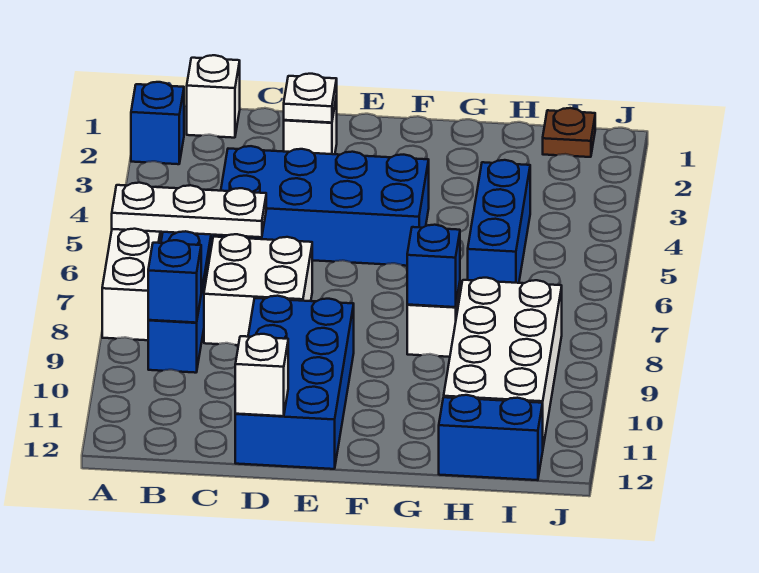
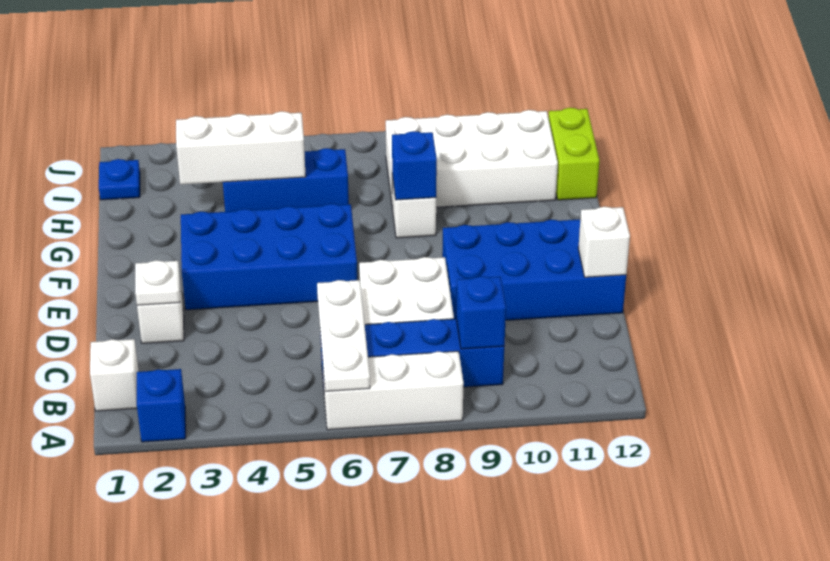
blue 2x4 brick [218,146,429,266] -> blue 2x4 brick turned to [181,204,357,310]
none -> white 1x3 brick [176,111,306,184]
blue 1x2 brick [439,395,543,480] -> lime 1x2 brick [548,108,599,200]
brown 1x1 plate [543,108,595,157] -> blue 1x1 plate [99,159,140,200]

